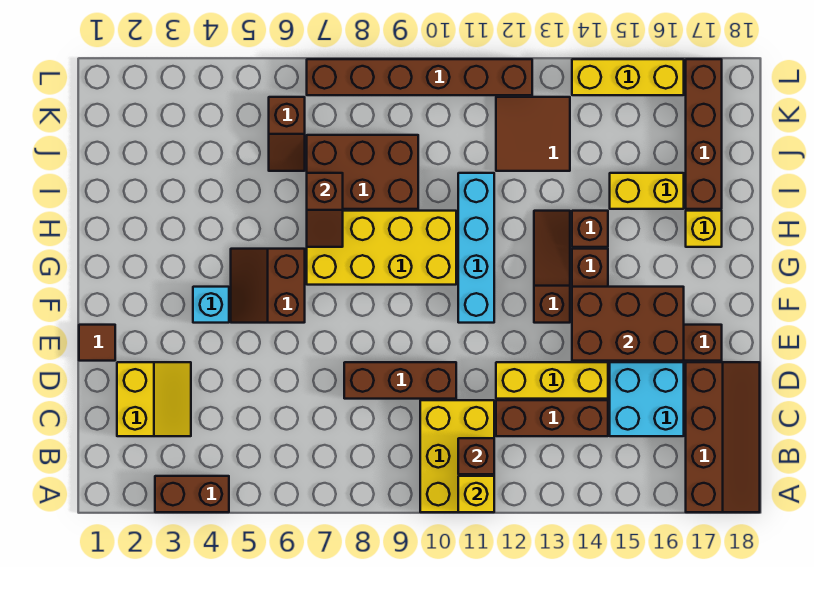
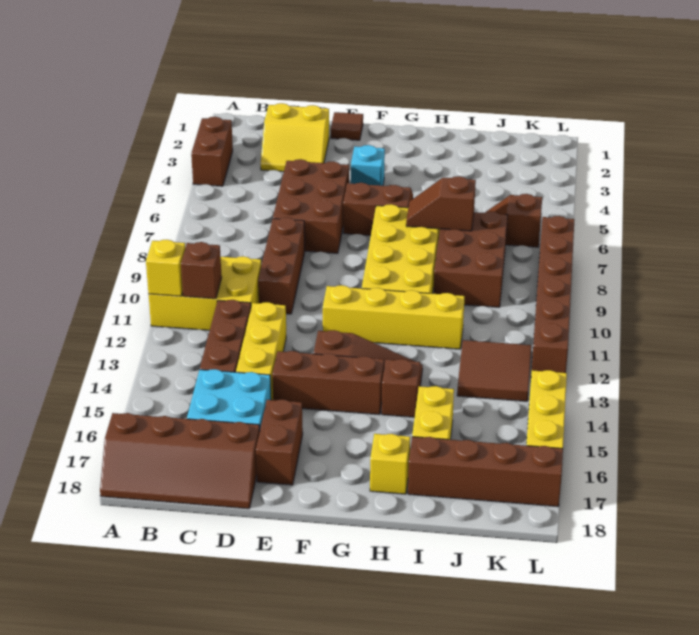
brown 2x3 brick [572,287,684,361] -> brown 2x3 brick moved to [273,159,349,253]
cyan 1x4 brick [458,173,494,323] -> yellow 1x4 brick [323,285,465,349]

